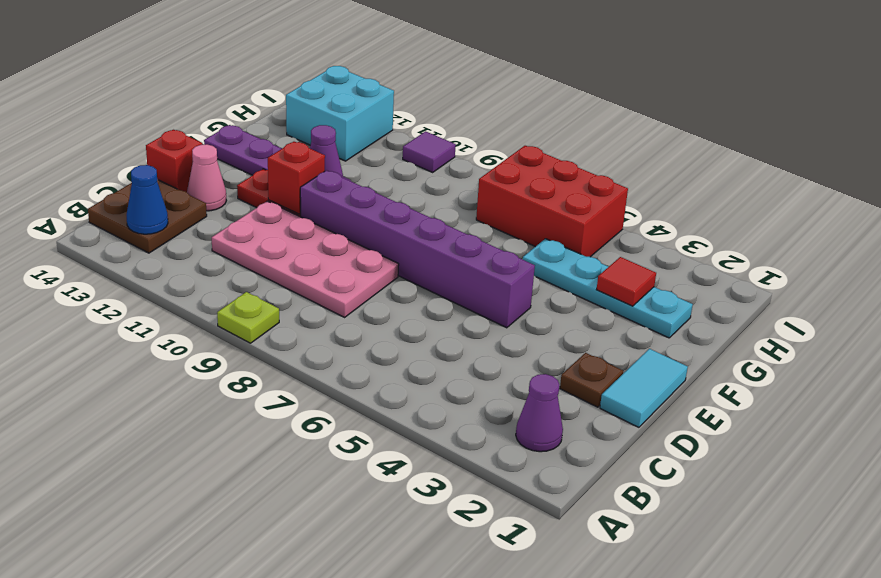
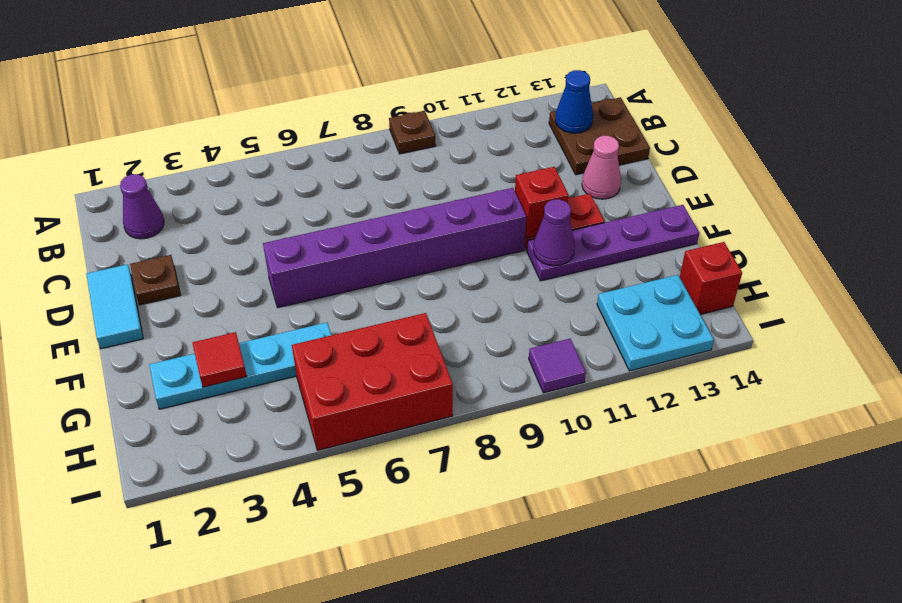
lime 1x1 plate [217,292,279,343] -> brown 1x1 plate [389,111,436,154]
pink 2x4 plate [212,201,399,317] -> none
red 1x1 brick [146,130,202,192] -> red 1x1 brick moved to [680,242,742,314]
cyan 2x2 brick [286,66,394,161] -> cyan 2x2 plate [597,275,714,371]

